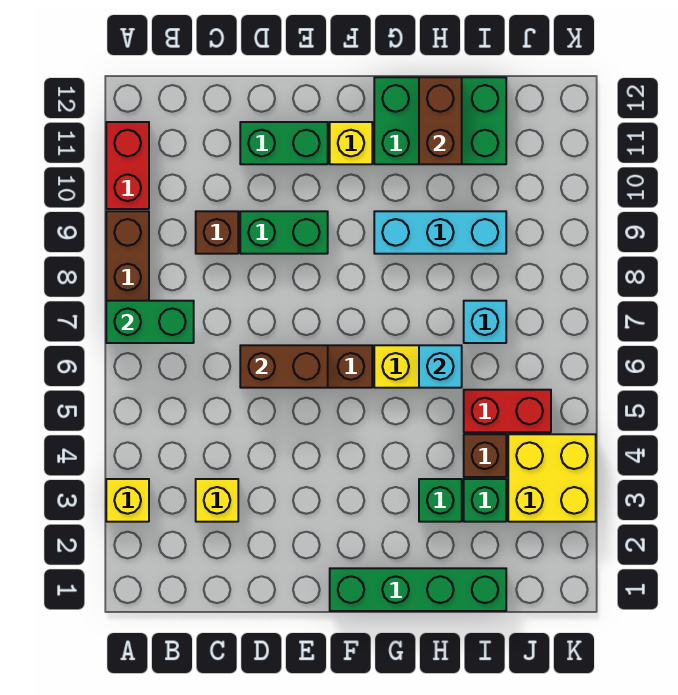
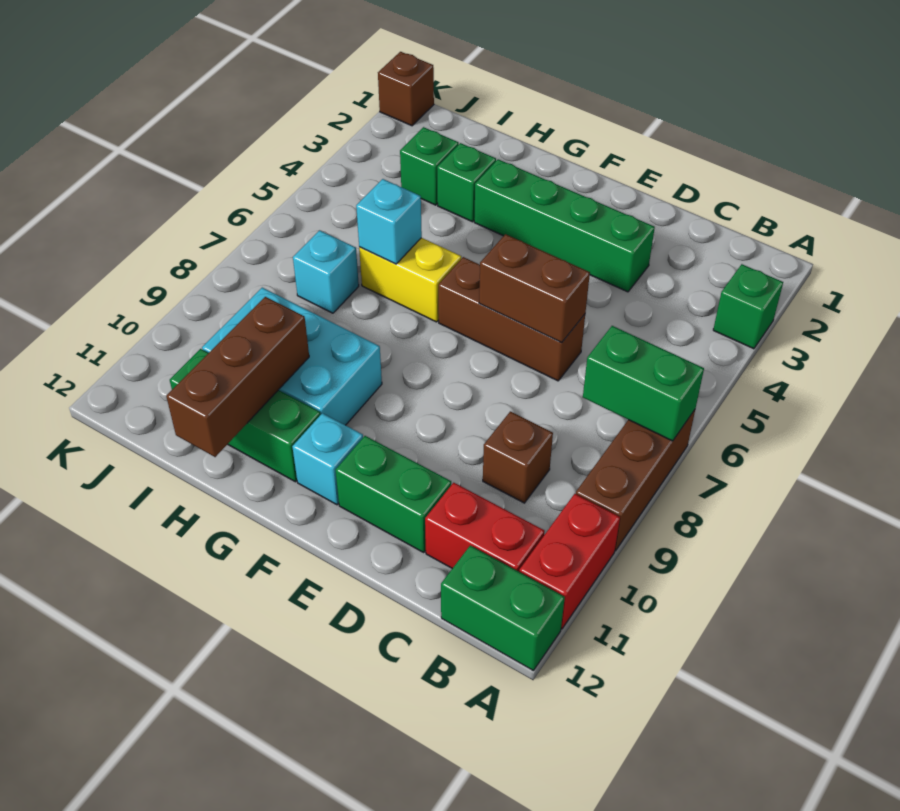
yellow 1x1 brick [106,479,149,522] -> green 1x1 brick [713,264,783,349]
yellow 1x1 brick [196,479,238,522] -> none
green 1x2 brick [240,211,328,254] -> green 1x2 brick moved to [441,546,565,671]
green 1x4 brick [330,568,506,611] -> green 1x4 brick moved to [474,159,655,292]
yellow 1x1 brick [330,122,372,164] -> cyan 1x1 brick [292,413,363,505]
cyan 1x3 brick [374,211,506,254] -> cyan 2x3 brick [202,288,382,425]
green 2x3 brick [374,77,506,164] -> green 1x3 brick [170,349,321,482]
brown 1x2 brick [419,77,462,164] -> brown 1x3 brick [166,297,309,457]
brown 1x1 brick [464,434,506,477] -> brown 1x1 brick moved to [378,52,434,126]
red 1x2 brick [464,390,551,432] -> red 1x2 brick moved to [425,483,545,572]
yellow 2x2 brick [508,434,596,522] -> none

